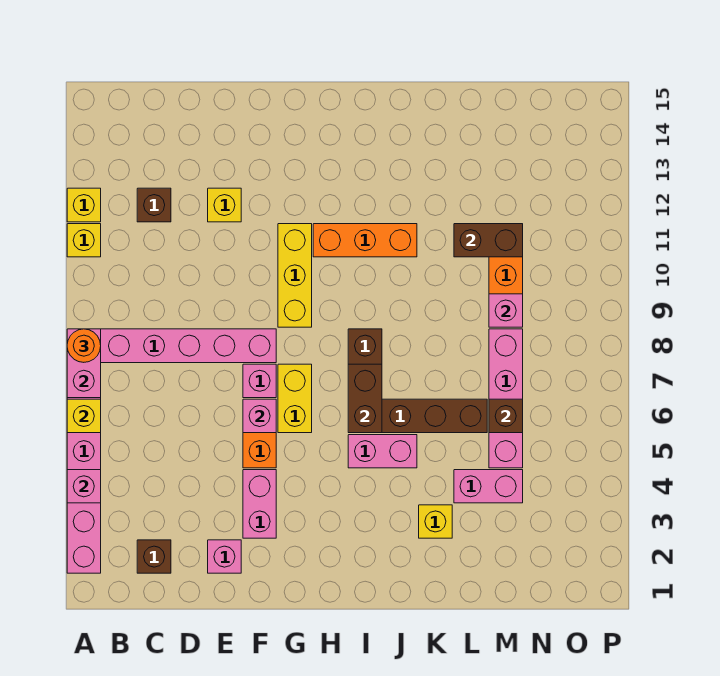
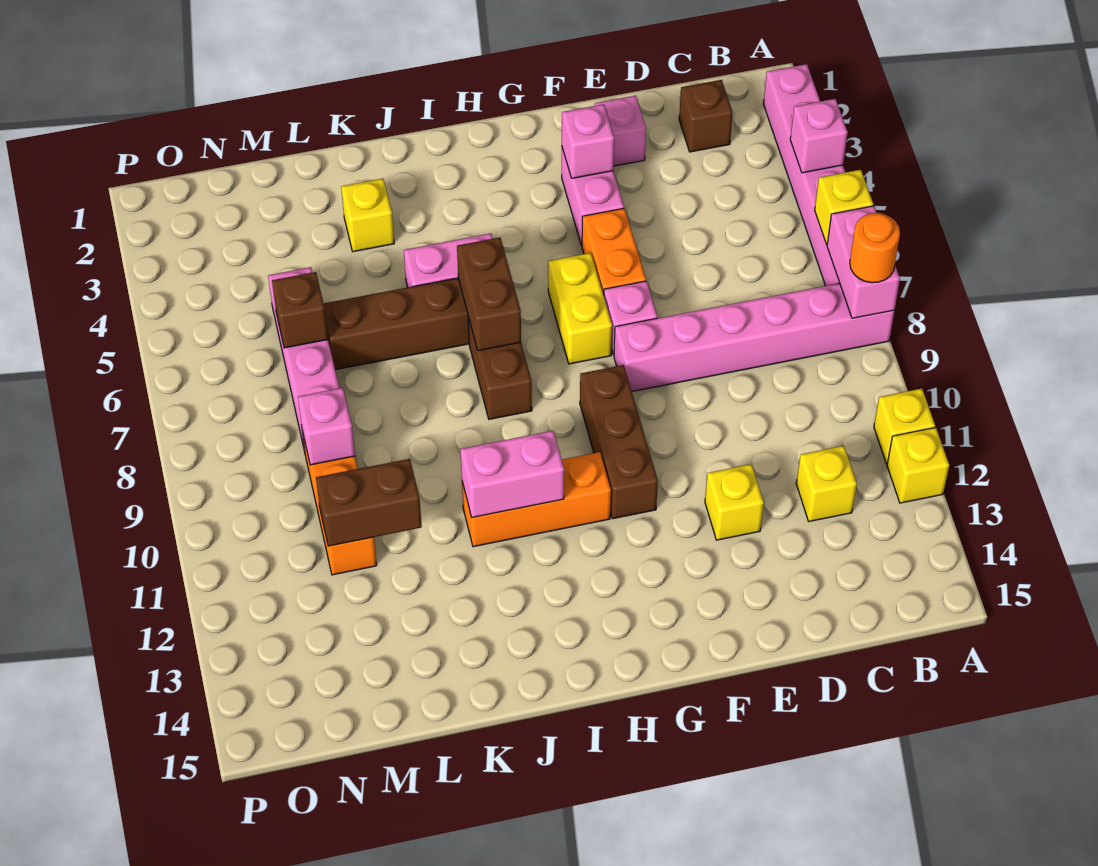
brown 1x1 brick [137,188,171,222] -> yellow 1x1 brick [796,446,857,521]
pink 1x1 brick [243,399,276,433] -> pink 1x1 brick moved to [562,104,614,178]
yellow 1x3 brick [278,224,312,327] -> brown 1x3 brick [580,365,658,519]
pink 1x2 brick [454,470,523,503] -> pink 1x2 brick moved to [460,431,564,517]

